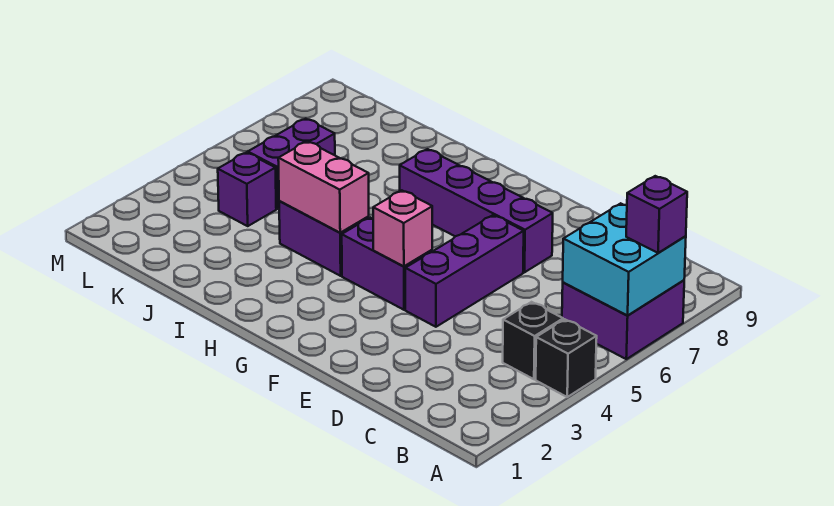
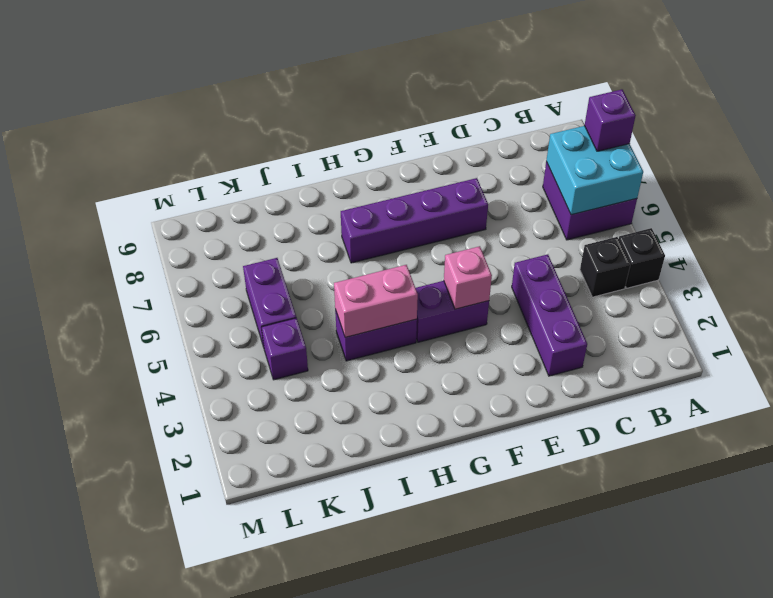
purple 1x3 brick [405,215,524,327] -> purple 1x3 brick moved to [512,254,587,376]

